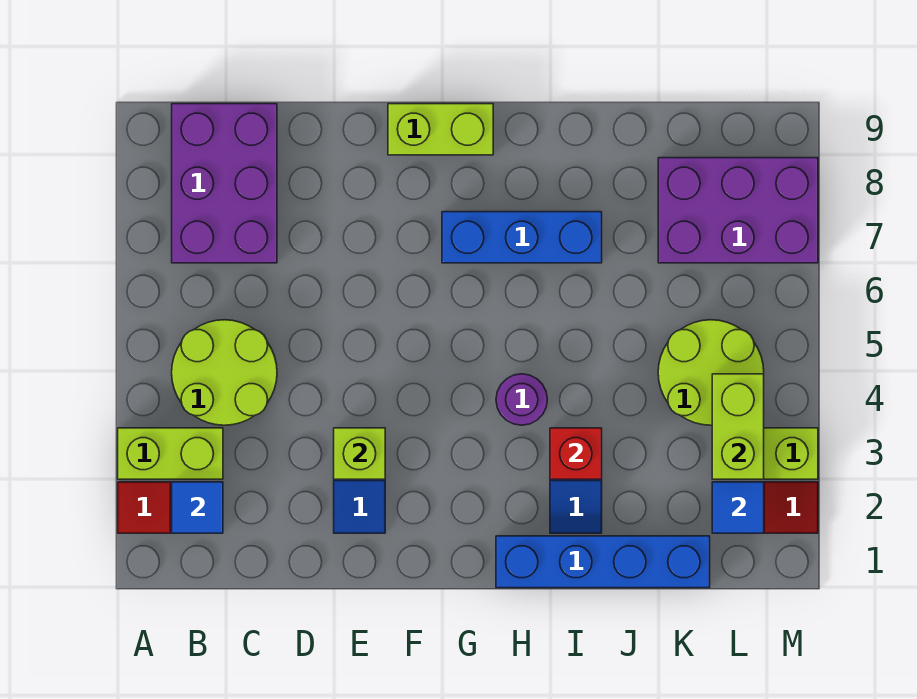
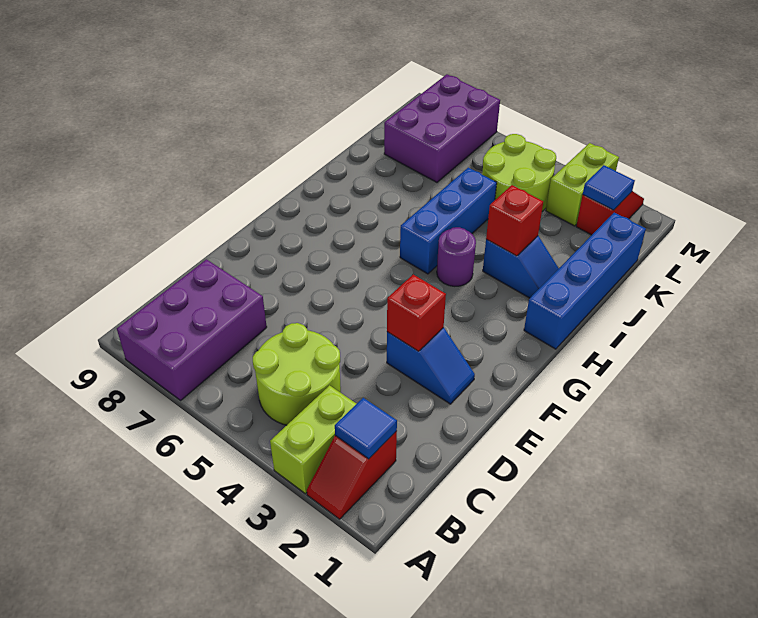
purple 2x3 brick [172,104,277,263] -> purple 2x3 brick turned to [117,259,267,400]
lime 1x1 brick [334,428,385,479] -> red 1x1 brick [387,275,446,351]
lime 1x2 brick [388,104,493,155] -> none
blue 1x3 brick [442,212,602,263] -> blue 1x3 brick moved to [400,168,497,274]
lime 1x2 brick [712,374,764,479] -> none

